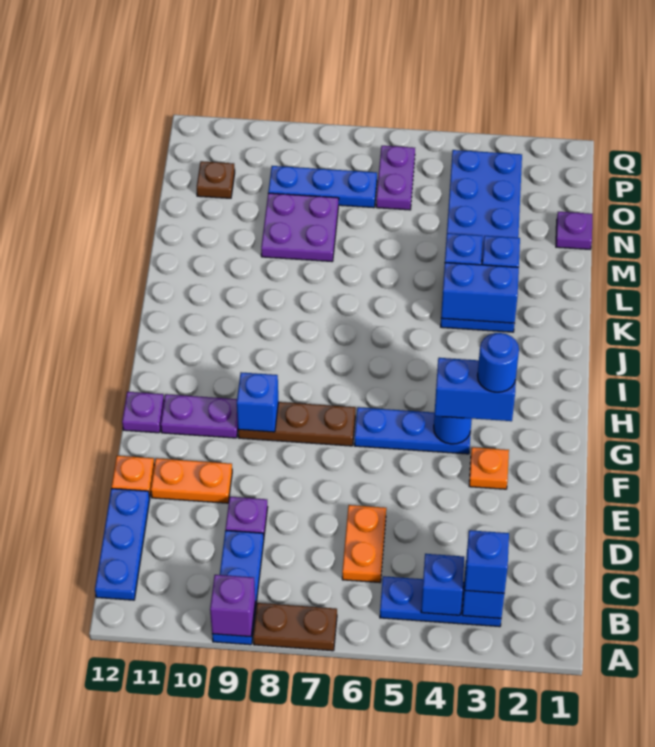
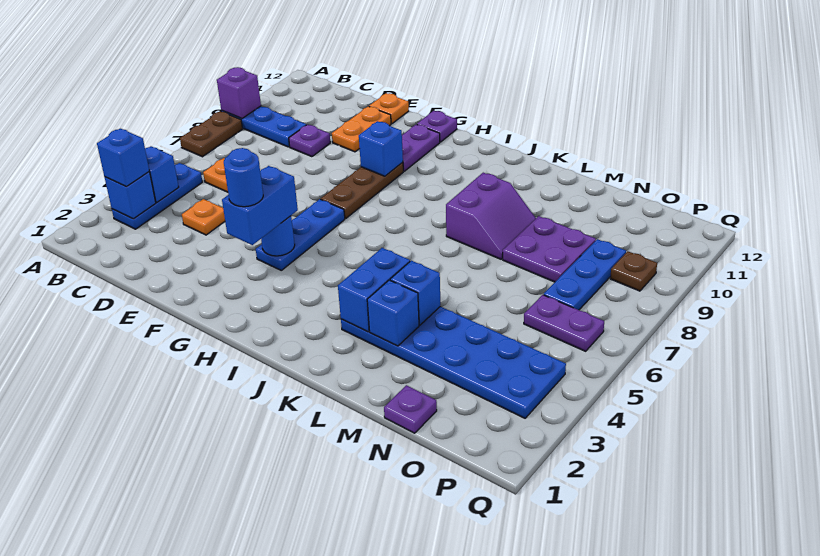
blue 1x3 plate [95,489,150,600] -> none
orange 1x1 plate [469,447,509,489] -> orange 1x1 plate moved to [182,199,225,235]
none -> purple 2x2 slope [446,173,536,259]
brown 1x1 plate [197,161,235,198] -> brown 1x1 plate moved to [610,251,657,291]

